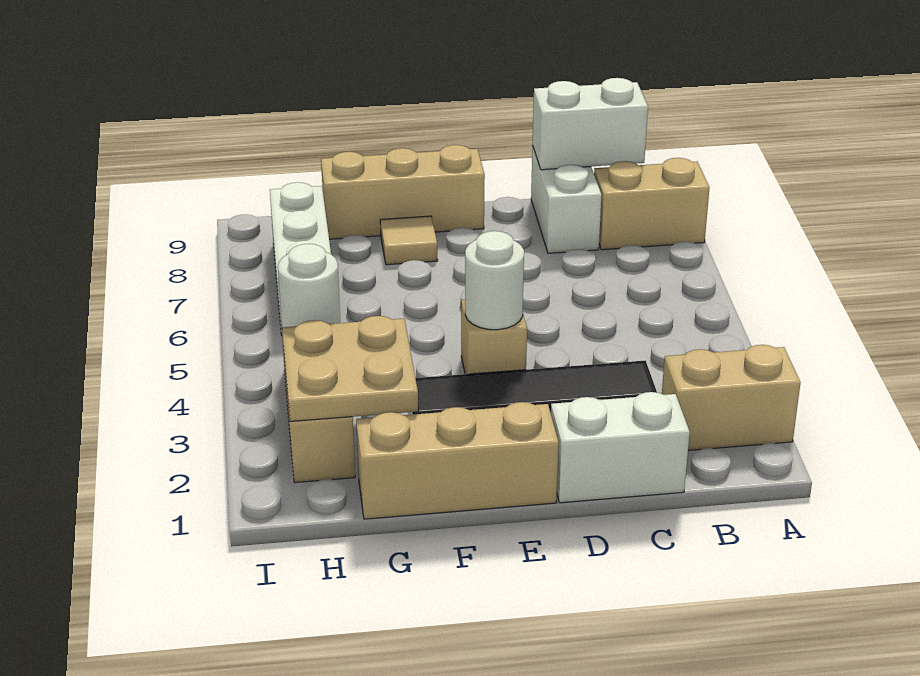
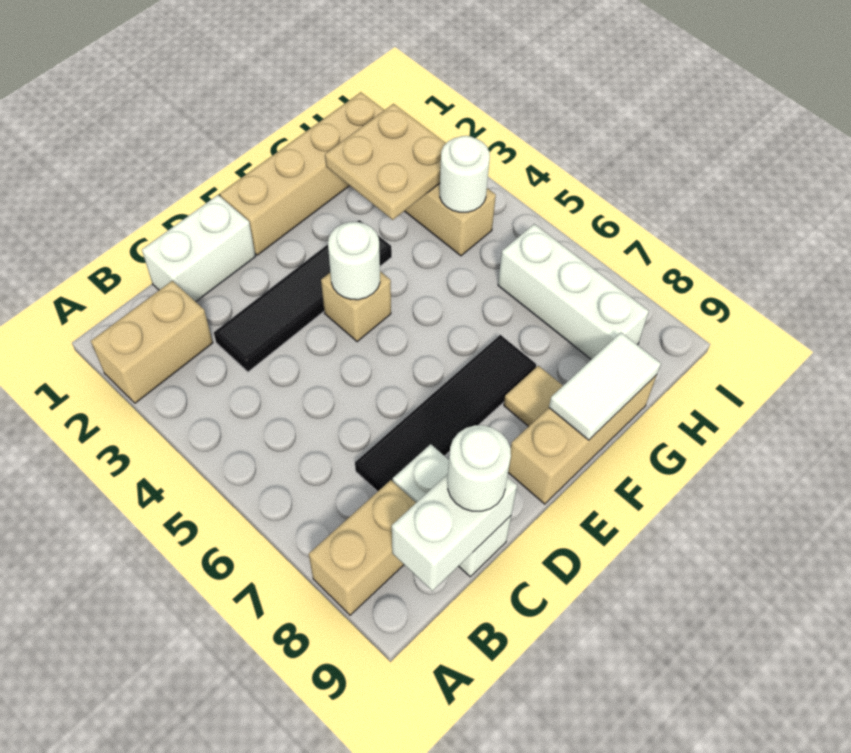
none -> black 1x4 tile [355,335,536,492]
none -> white 1x1 round brick [448,425,511,511]
tan 1x3 brick [356,402,559,519] -> tan 1x4 brick [220,92,384,255]
none -> white 1x2 tile [549,333,661,440]

